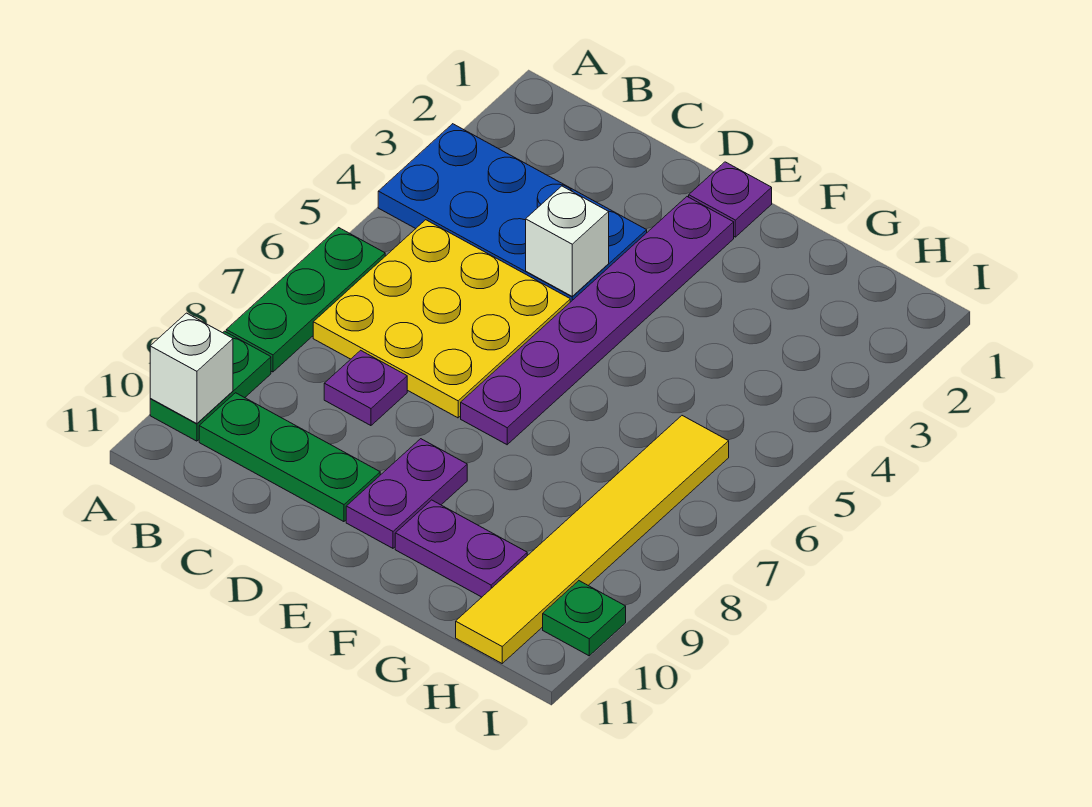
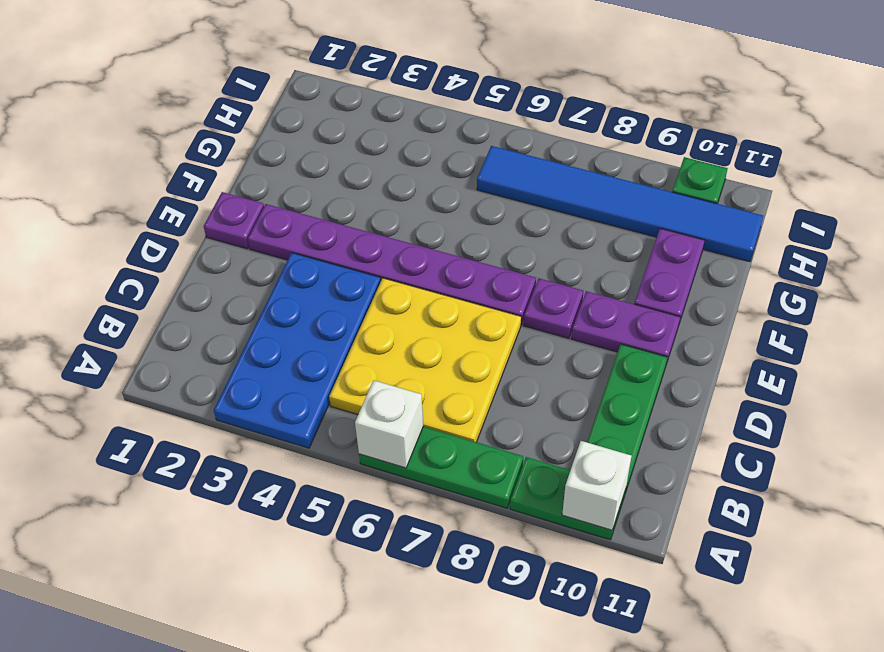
purple 1x1 plate [324,350,407,426] -> purple 1x1 plate moved to [524,278,584,338]
white 1x1 brick [526,186,609,296] -> white 1x1 brick moved to [355,380,423,468]
yellow 1x6 tile [456,416,729,663] -> blue 1x6 tile [477,146,763,262]

